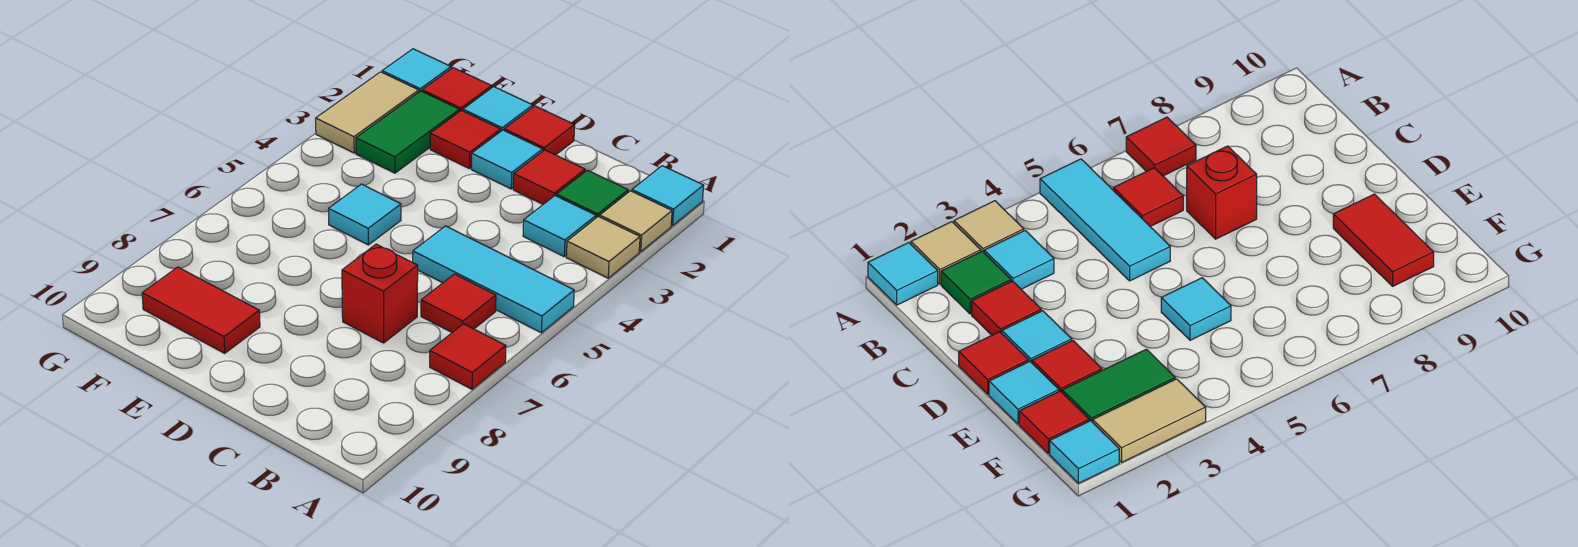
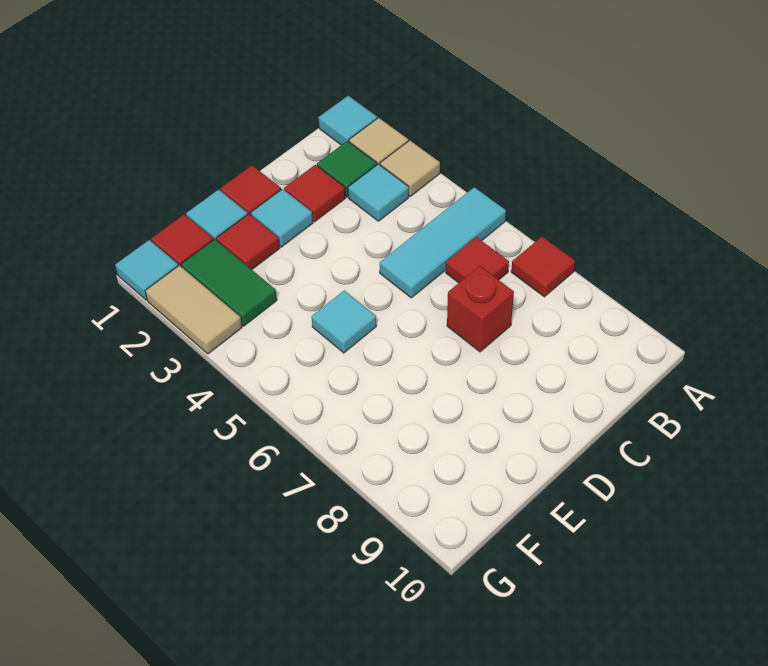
red 1x2 tile [142,267,260,353] -> none

